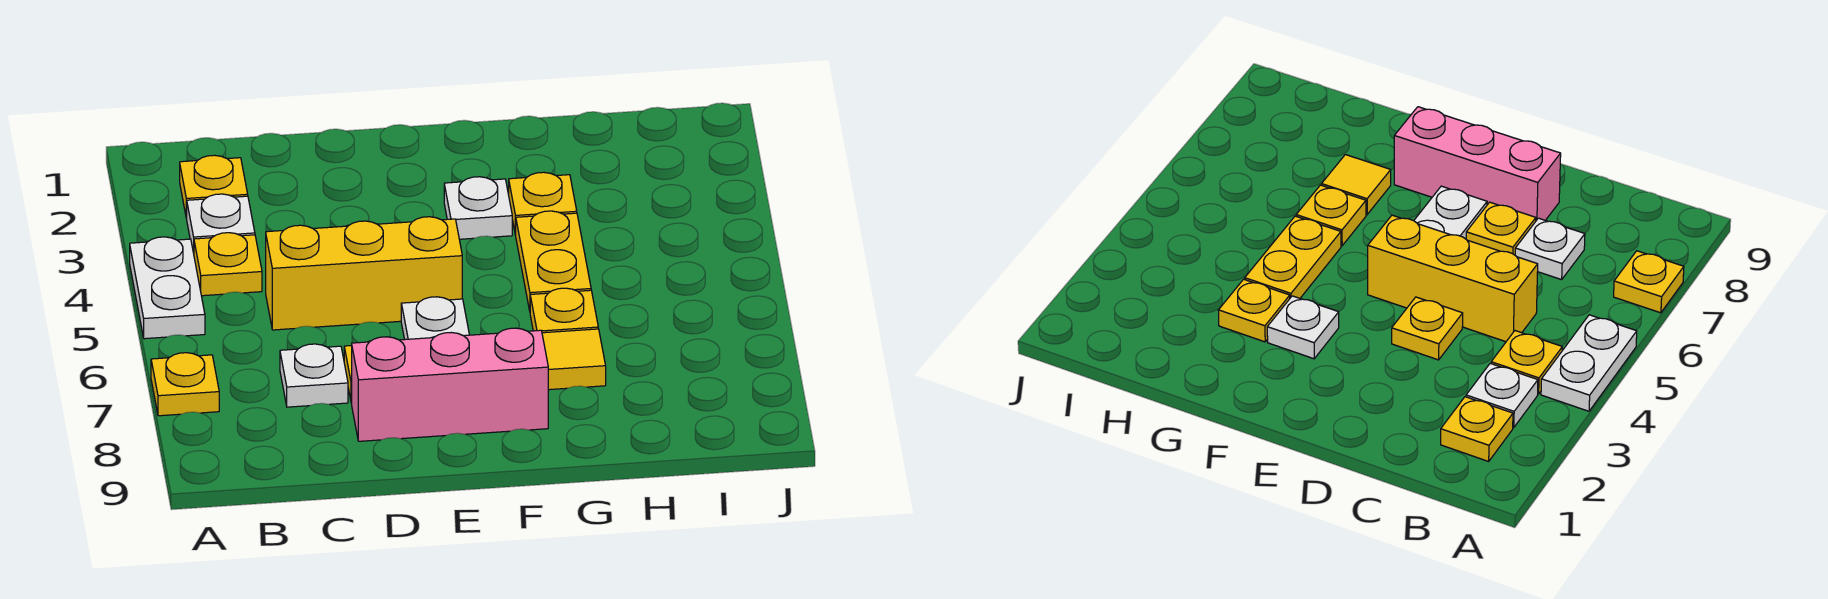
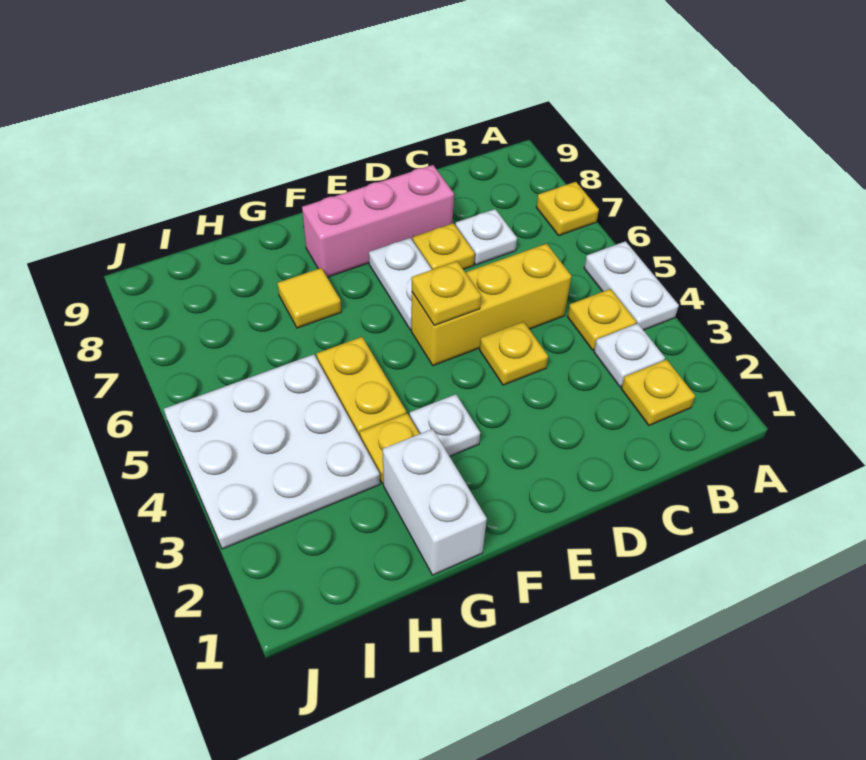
none -> white 1x2 brick [383,429,487,575]
yellow 1x1 plate [530,288,598,333] -> yellow 1x1 plate moved to [412,261,481,325]
none -> white 3x3 plate [164,354,380,549]

